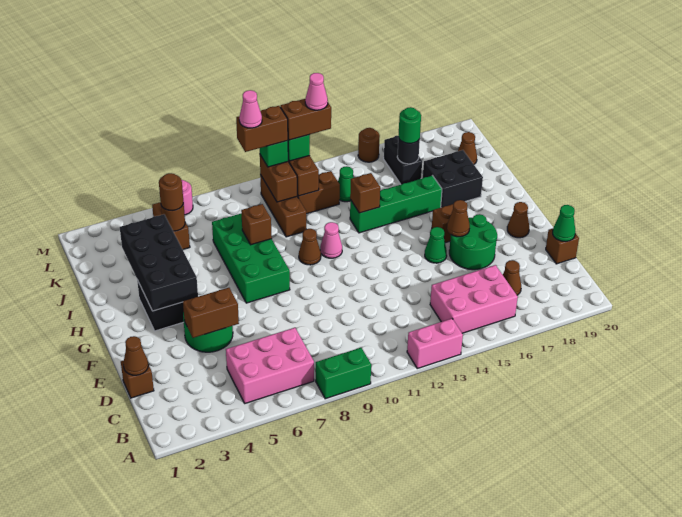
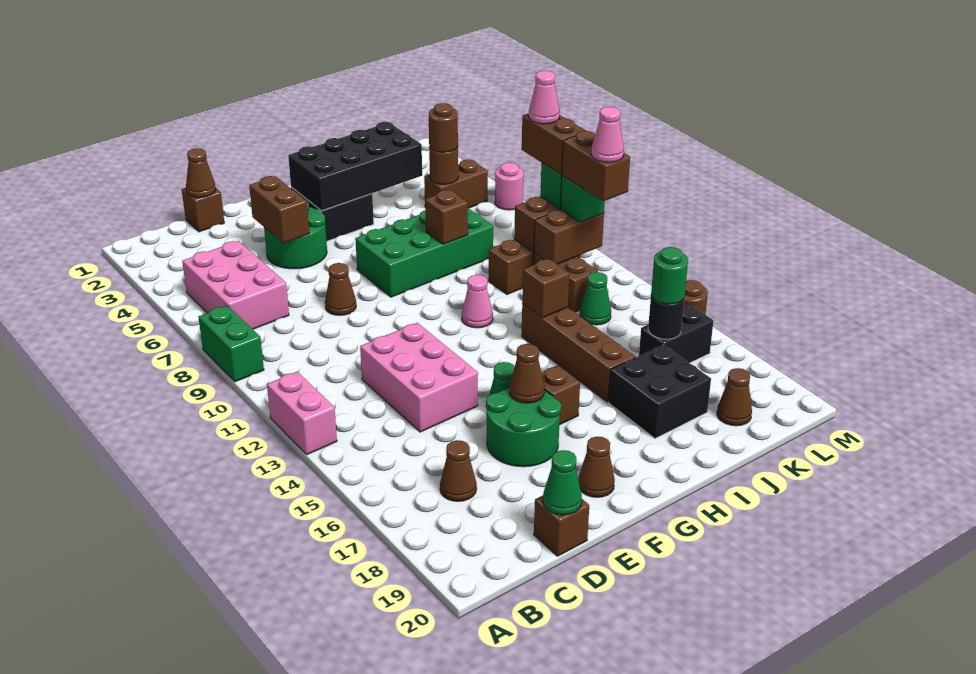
pink 2x3 brick [430,265,518,333] -> pink 2x3 brick moved to [360,323,478,432]
brown 1x1 cone [299,229,321,265] -> brown 1x1 cone moved to [325,263,356,315]
green 1x4 brick [350,176,442,233] -> brown 1x4 brick [522,304,635,402]

